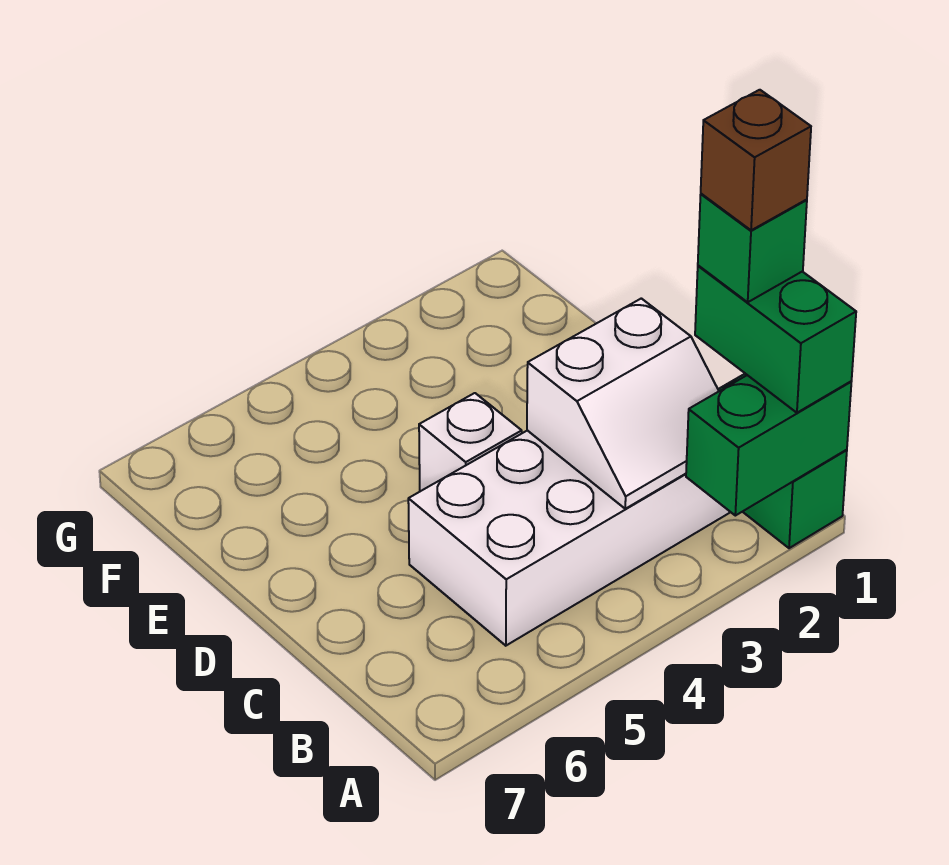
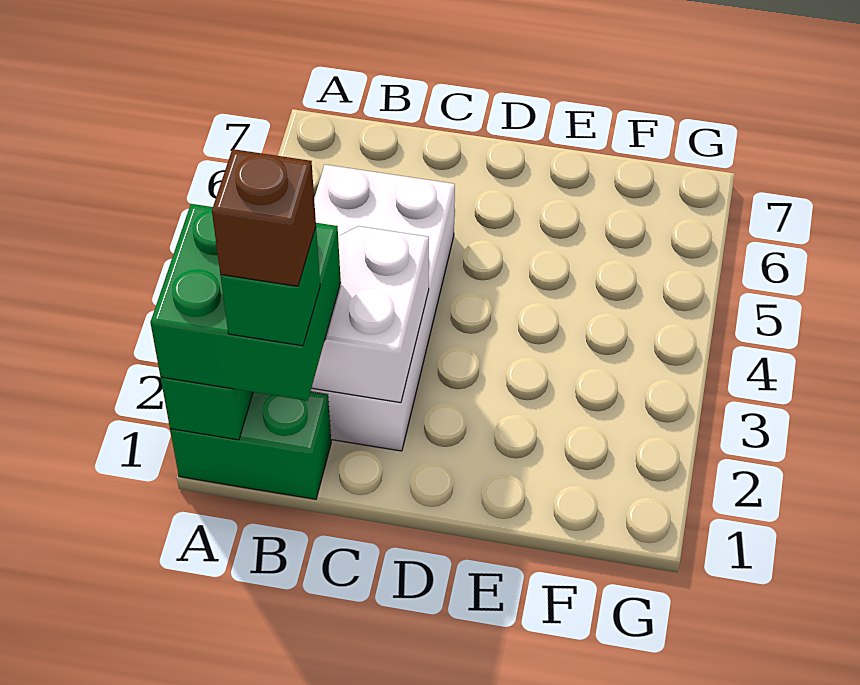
green 1x2 brick [695,266,856,413] -> green 2x2 brick [150,204,341,401]
white 1x1 brick [419,393,522,491] -> none

